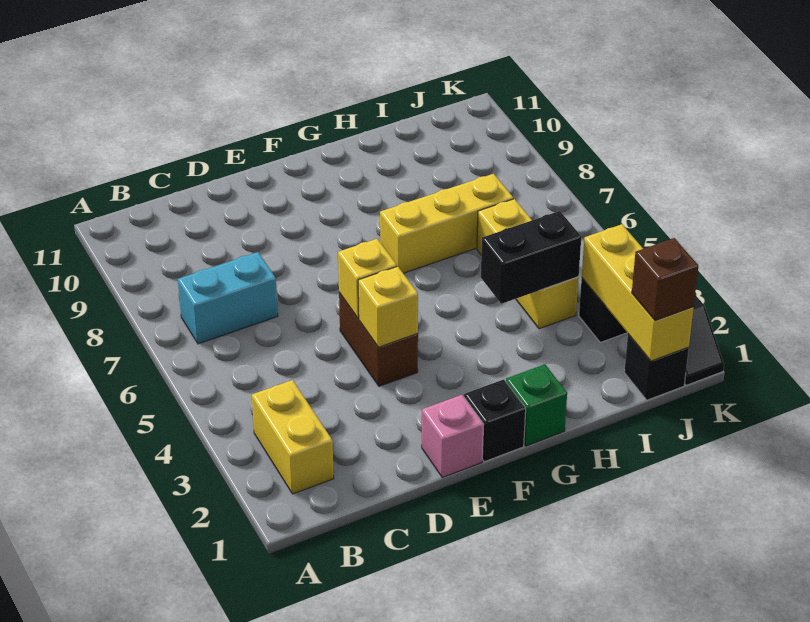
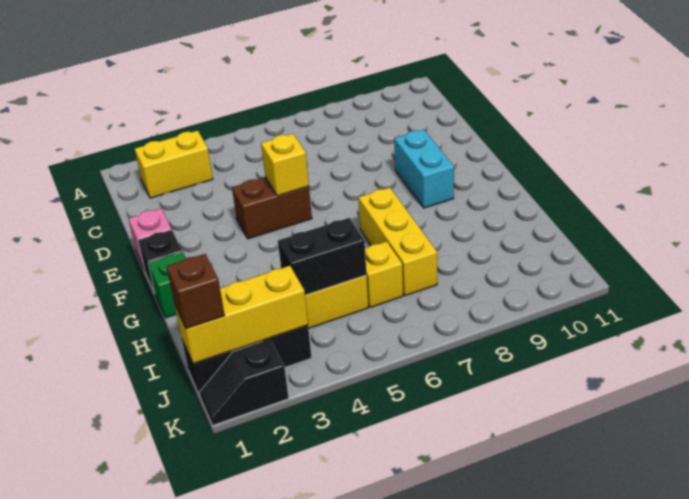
cyan 1x2 brick [178,252,278,344] -> cyan 1x2 brick moved to [394,129,454,208]
yellow 1x1 brick [358,266,418,347] -> none
black 1x2 brick [481,211,581,304] -> black 1x2 brick turned to [278,218,367,295]

